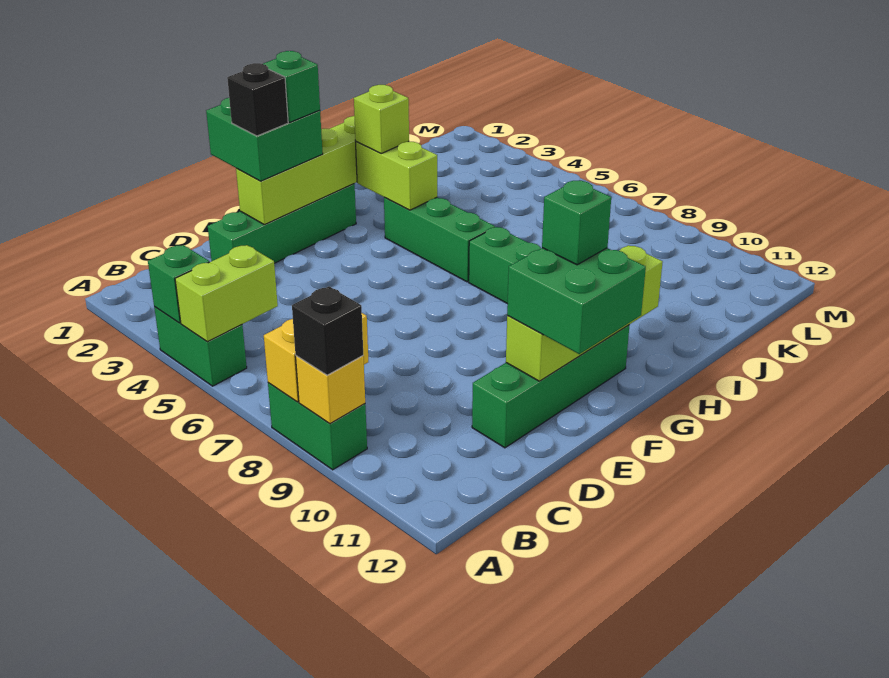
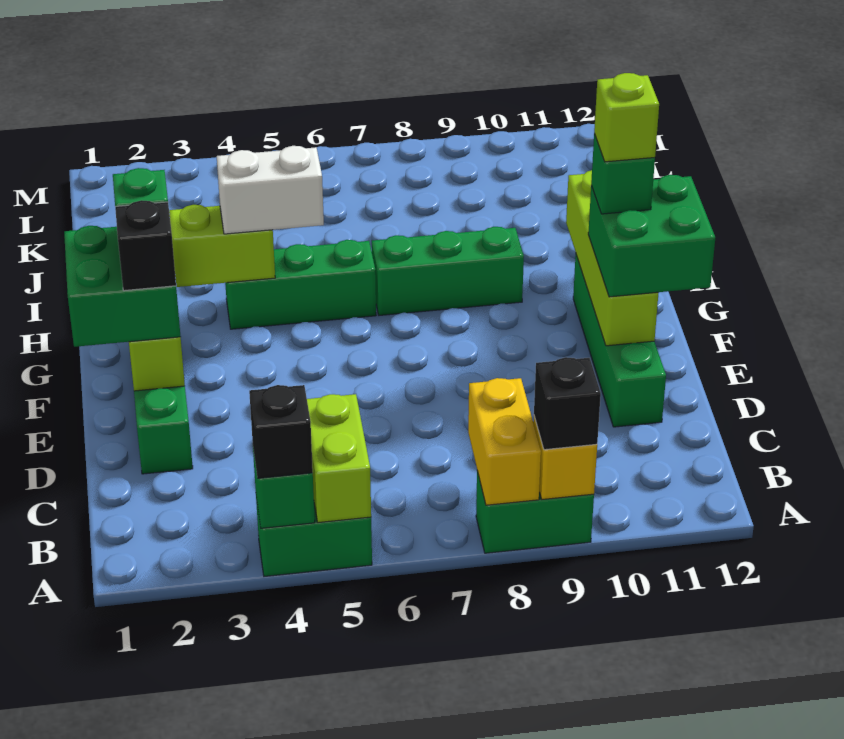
none -> black 1x1 brick [249,385,313,478]
lime 1x1 brick [354,85,409,153] -> lime 1x1 brick moved to [594,73,659,162]
none -> white 1x2 brick [217,146,324,234]

